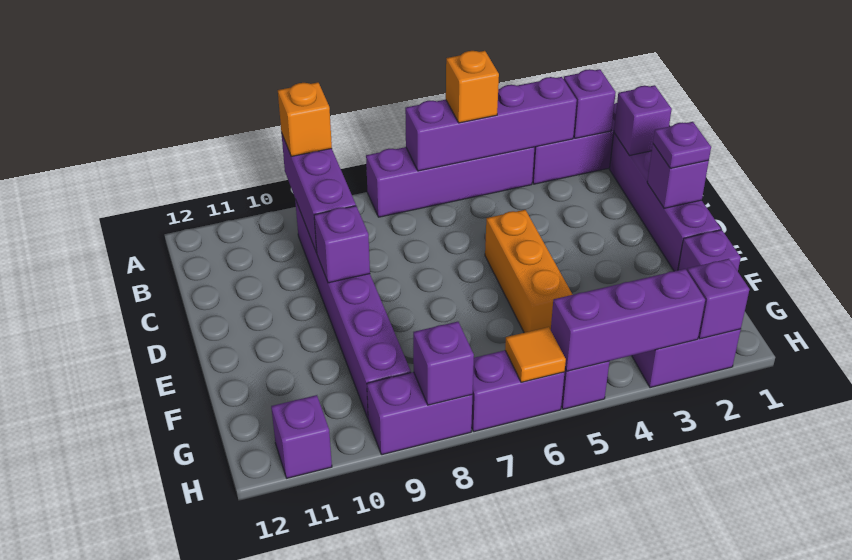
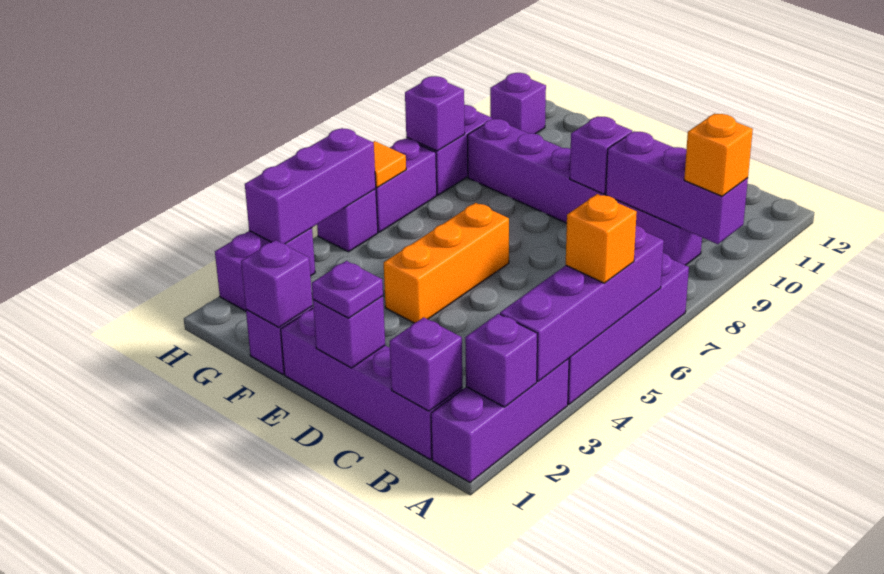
orange 1x3 brick [485,210,573,333] -> orange 1x3 brick turned to [384,203,509,323]
purple 1x1 brick [687,259,750,339] -> purple 1x1 brick moved to [241,240,313,327]

